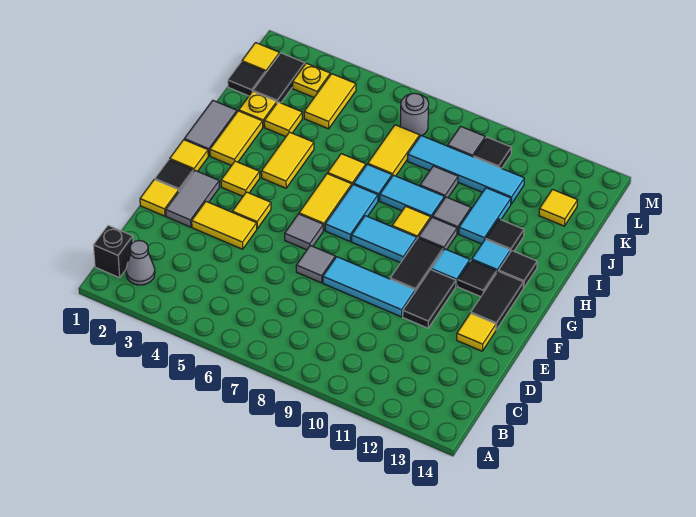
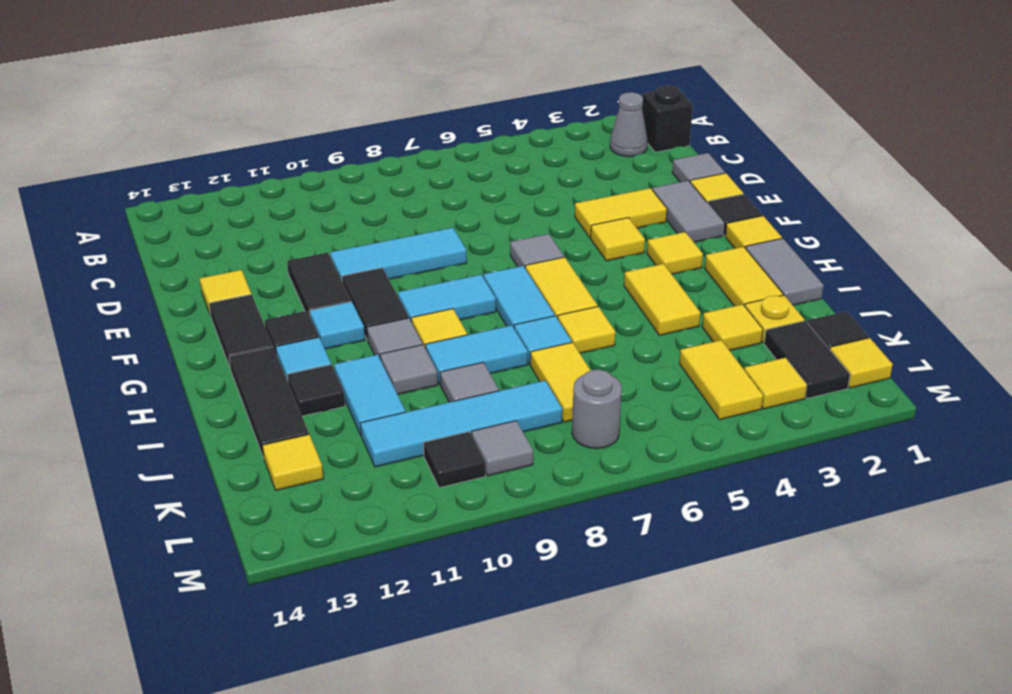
grey 1x1 tile [296,246,335,283] -> grey 1x1 tile moved to [672,153,725,182]
black 1x1 tile [499,251,537,288] -> black 1x3 tile [229,347,309,458]
yellow 1x1 plate [293,63,330,97] -> yellow 1x1 tile [744,358,807,409]

